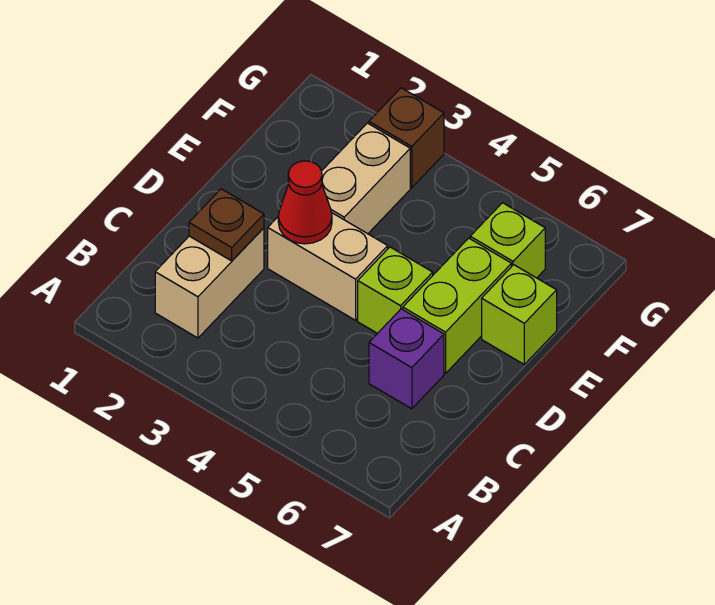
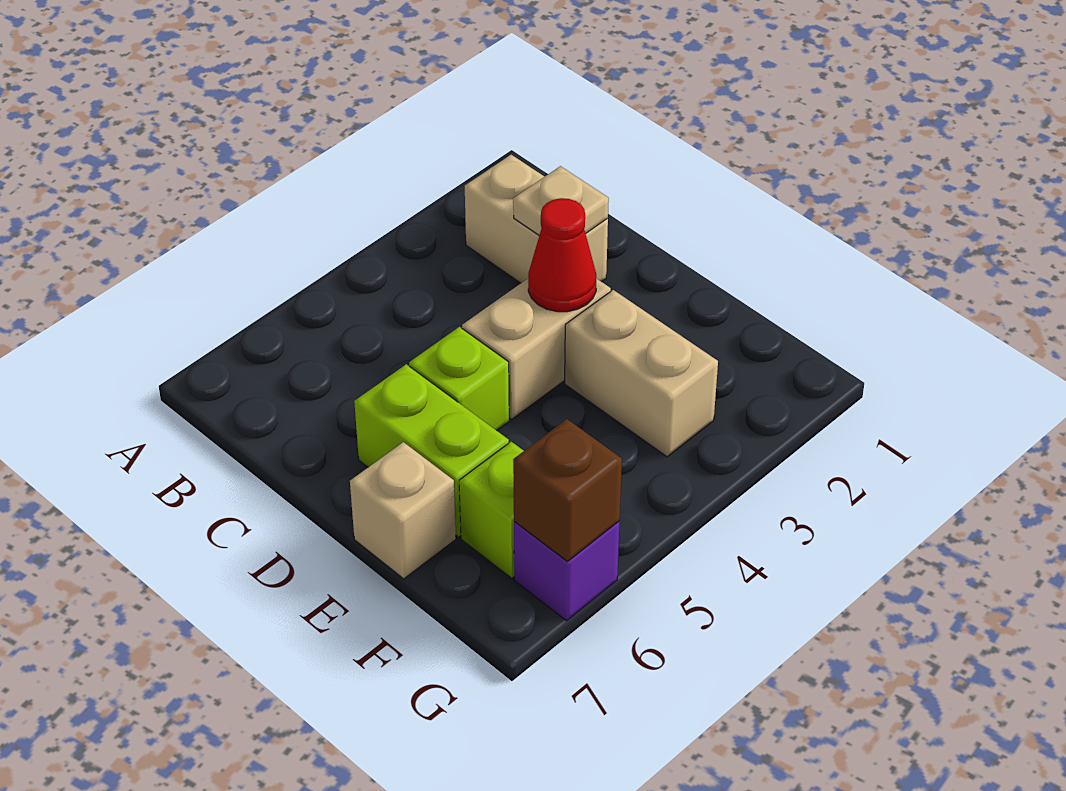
brown 1x1 plate [189,189,264,261] -> tan 1x1 plate [513,166,609,235]
purple 1x1 brick [369,309,444,409] -> purple 1x1 brick moved to [514,521,619,621]
lime 1x1 brick [482,265,557,364] -> tan 1x1 brick [350,442,456,579]
brown 1x1 brick [369,88,444,188] -> brown 1x1 brick moved to [513,419,622,561]

